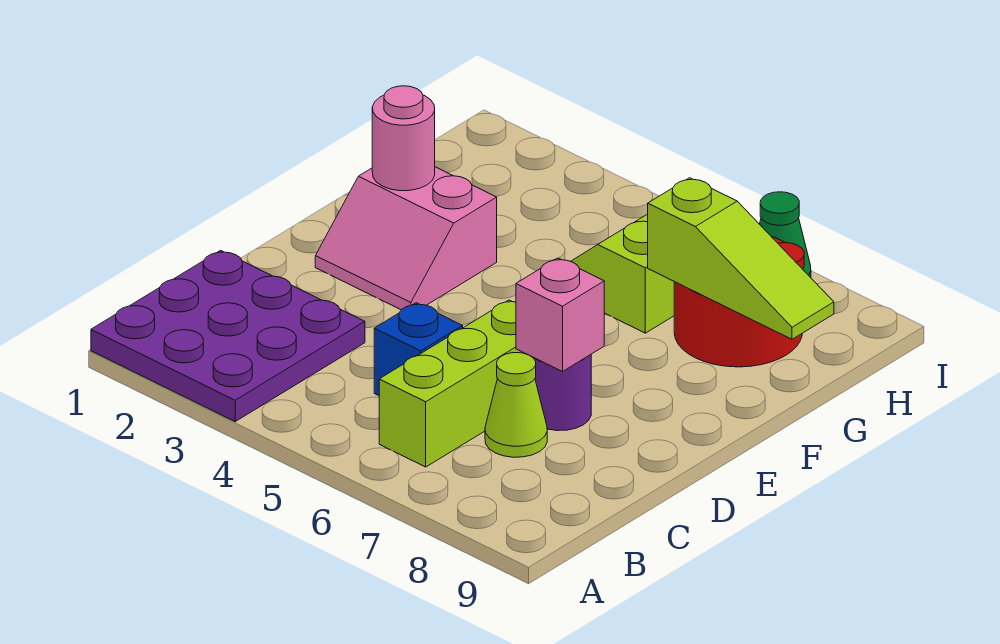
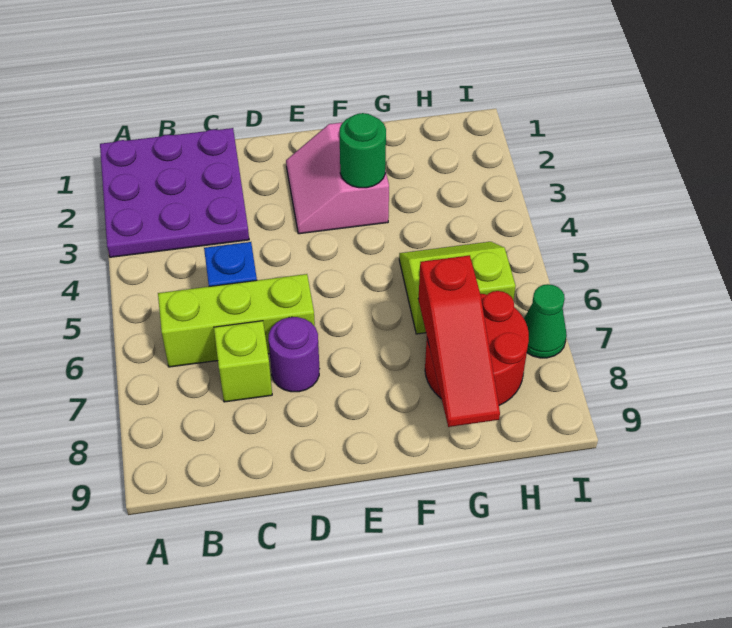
lime 1x1 cone [485,353,547,457] -> lime 1x1 brick [214,321,272,402]
pink 1x1 brick [516,258,604,372] -> none
pink 1x1 round brick [372,86,435,191] -> none
none -> green 1x1 round brick [340,113,386,188]
lime 1x3 slope [648,178,834,339] -> red 1x3 slope [418,255,500,427]

